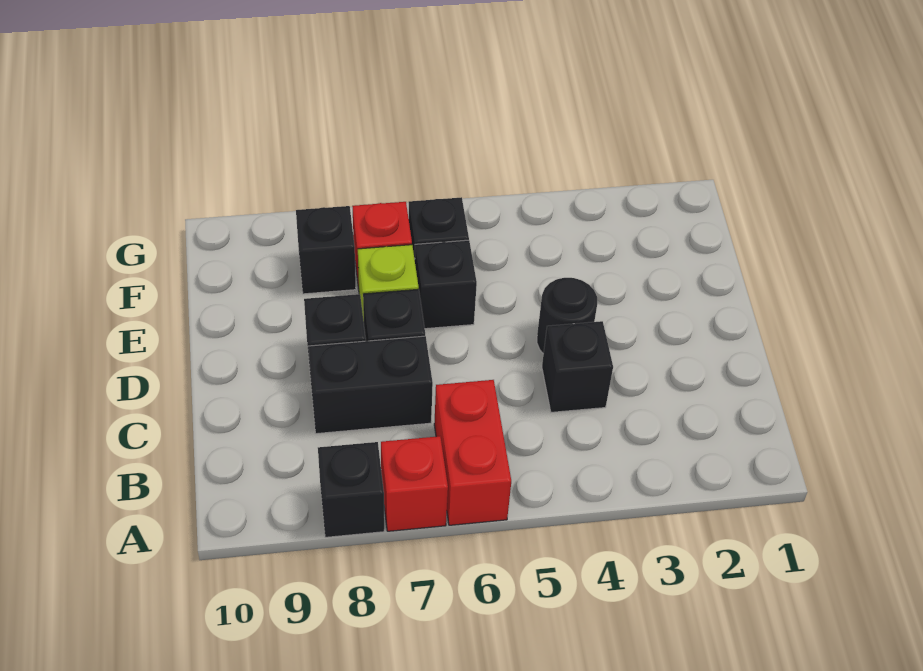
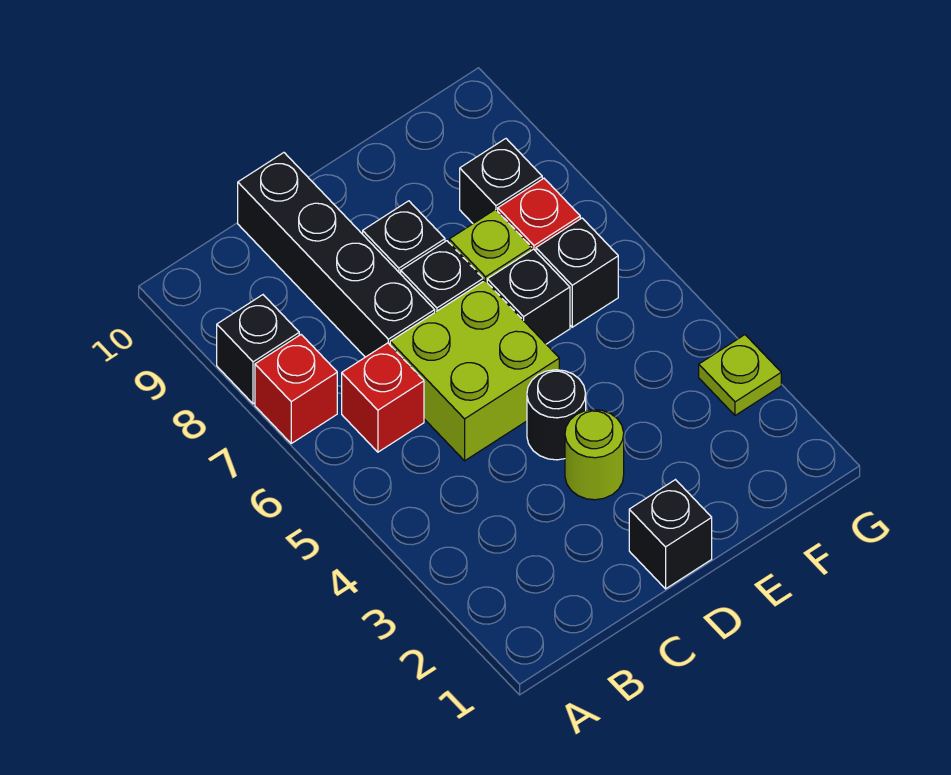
red 1x2 brick [434,380,511,525] -> red 1x1 brick [342,343,424,452]
black 1x1 brick [542,321,613,412] -> black 1x1 brick moved to [629,480,712,589]
none -> lime 2x2 brick [390,281,559,461]
black 1x2 brick [308,336,433,434] -> black 1x4 brick [238,153,435,357]
none -> lime 1x1 round brick [565,410,624,500]
none -> lime 1x1 plate [699,335,781,415]

